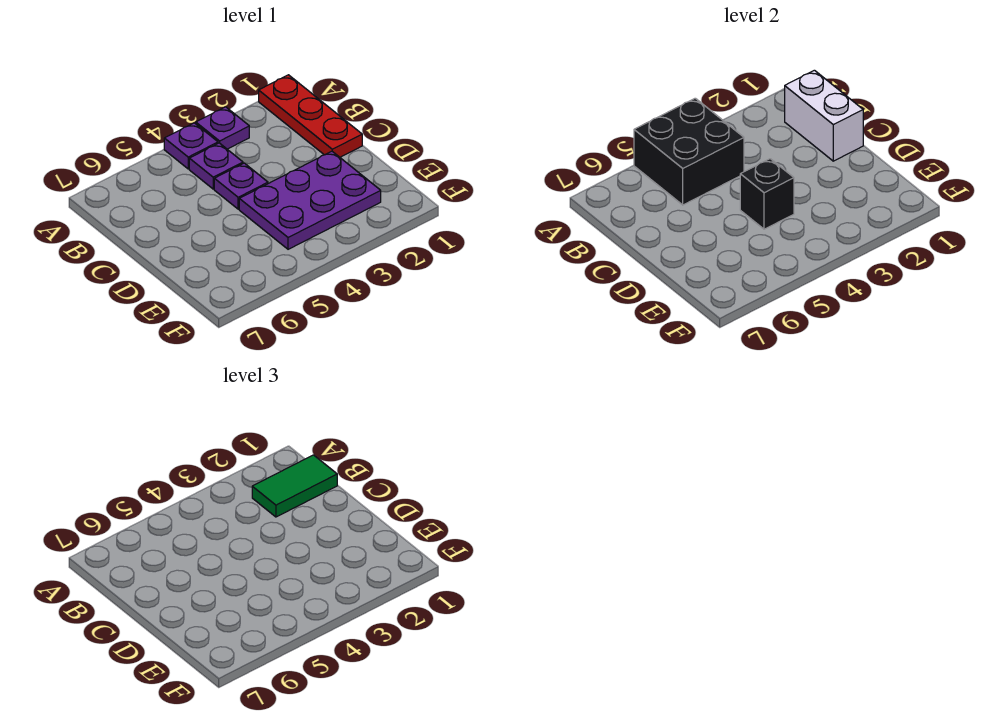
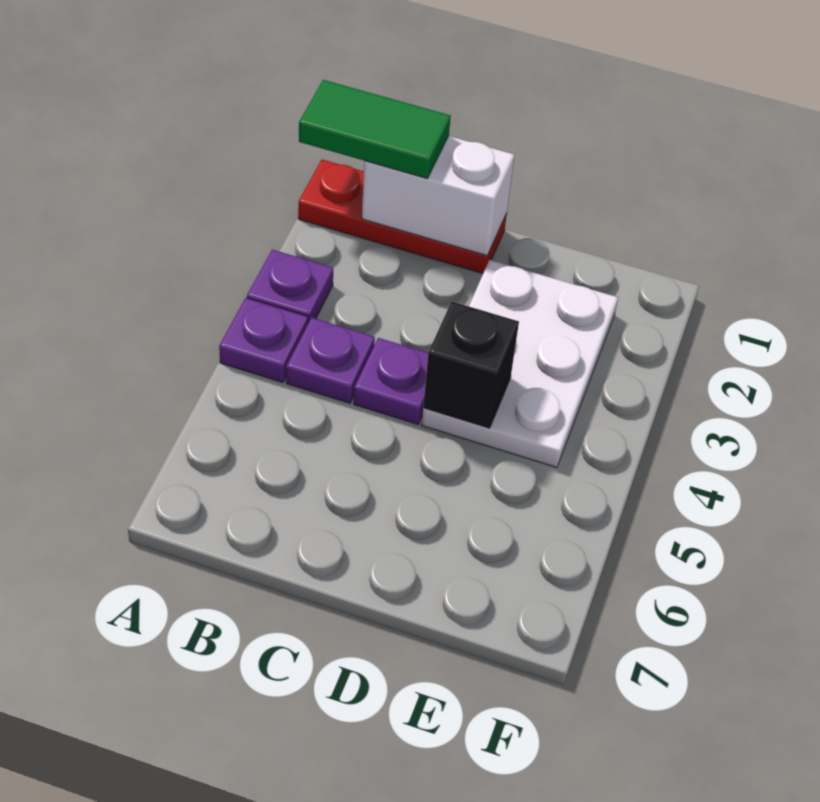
black 2x2 brick [634,98,744,205] -> none
green 1x2 tile [252,455,337,517] -> green 1x2 tile turned to [299,80,451,178]
purple 2x3 plate [239,151,381,249] -> white 2x3 plate [422,260,618,467]

